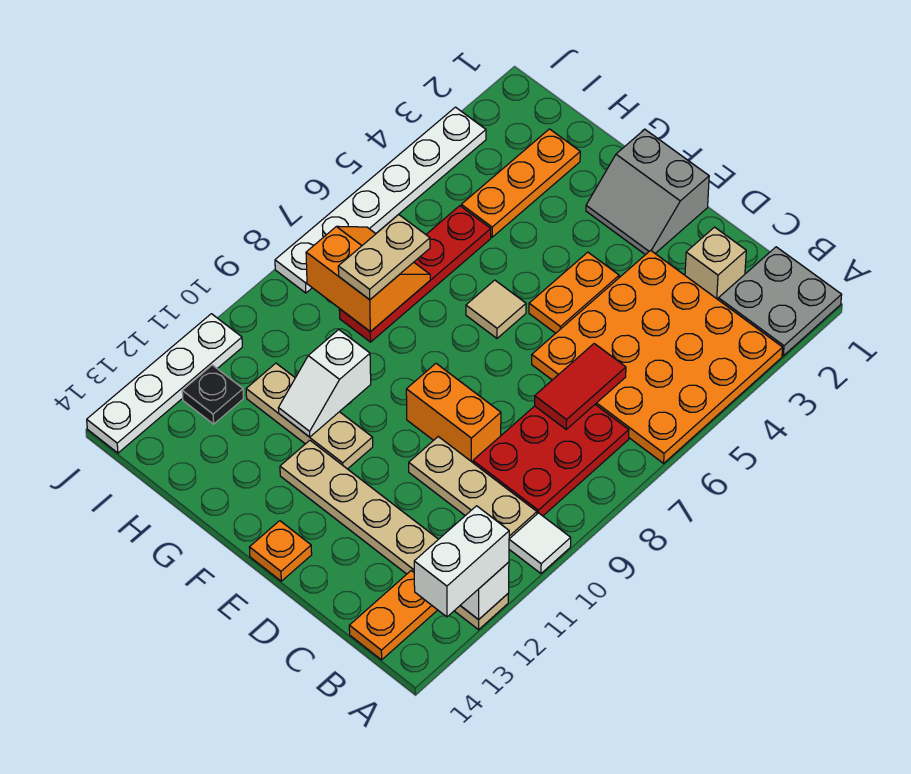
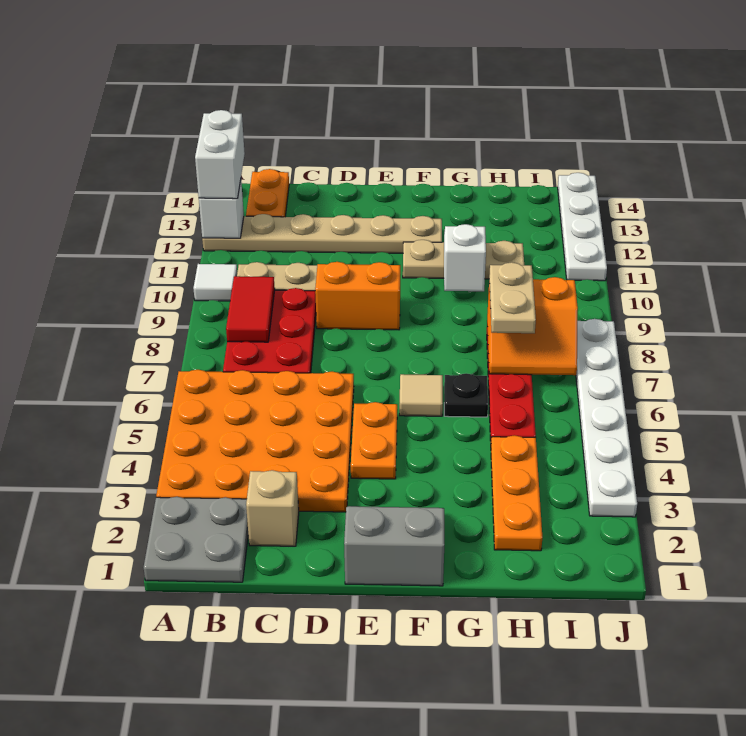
red 1x2 tile [535,344,626,429] -> red 1x2 tile moved to [226,276,275,342]
orange 1x1 plate [249,521,312,581] -> none
black 1x1 plate [182,365,244,424] -> black 1x1 plate moved to [444,373,488,417]

